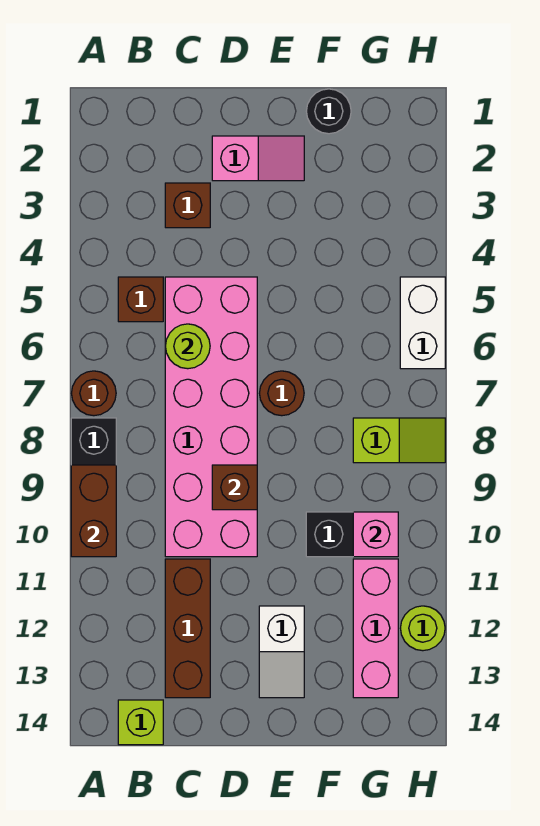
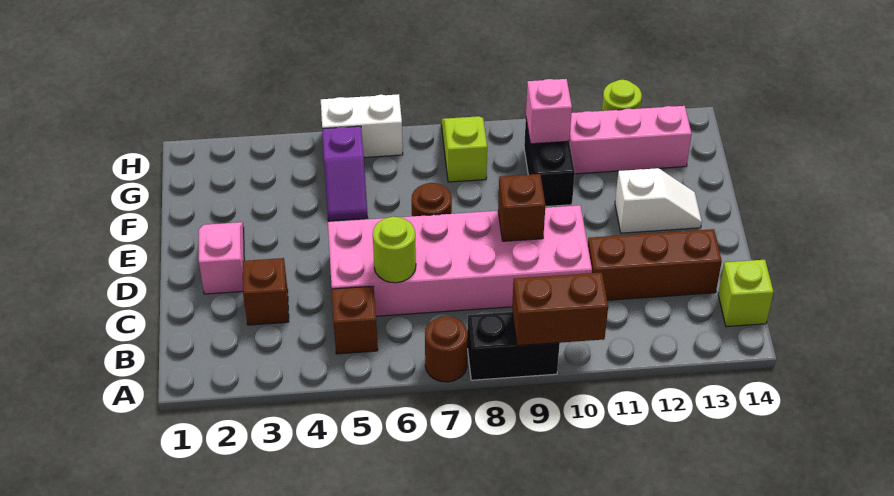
black 1x1 round brick [306,89,351,134] -> none
none -> purple 1x2 slope [322,126,368,221]

